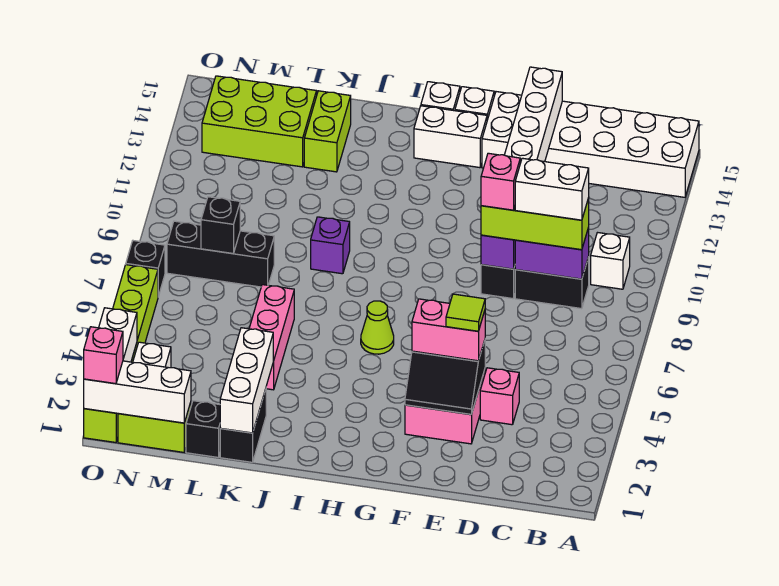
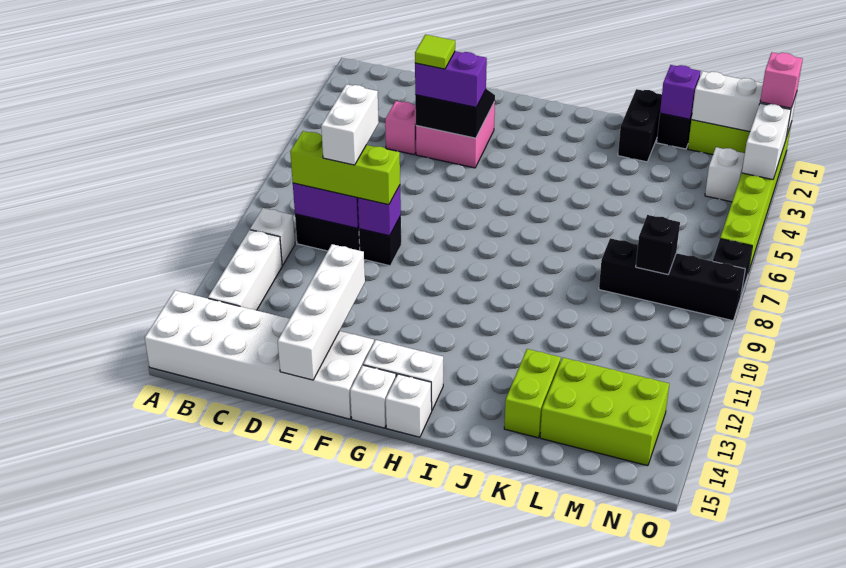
white 1x2 brick [515,158,589,220] -> white 1x2 brick turned to [321,84,379,165]
pink 1x2 brick [412,299,485,361] -> purple 1x2 brick [415,51,487,107]
pink 1x1 brick [481,153,520,210] -> none
lime 1x1 cone [361,301,394,354] -> none
purple 1x1 brick [311,217,350,274] -> purple 1x1 brick moved to [660,65,701,119]
white 1x3 brick [220,328,273,433] -> white 1x3 brick moved to [208,230,282,310]
pink 1x3 brick [249,285,294,390] -> none
black 1x3 brick [167,221,274,287] -> black 1x4 brick [599,238,745,321]

